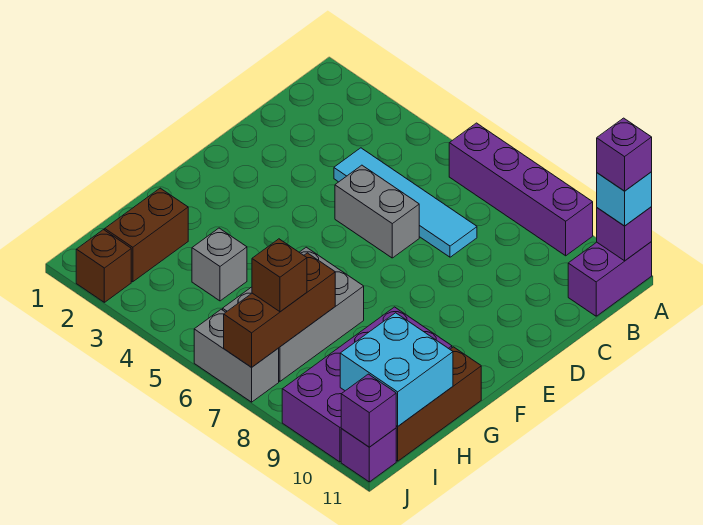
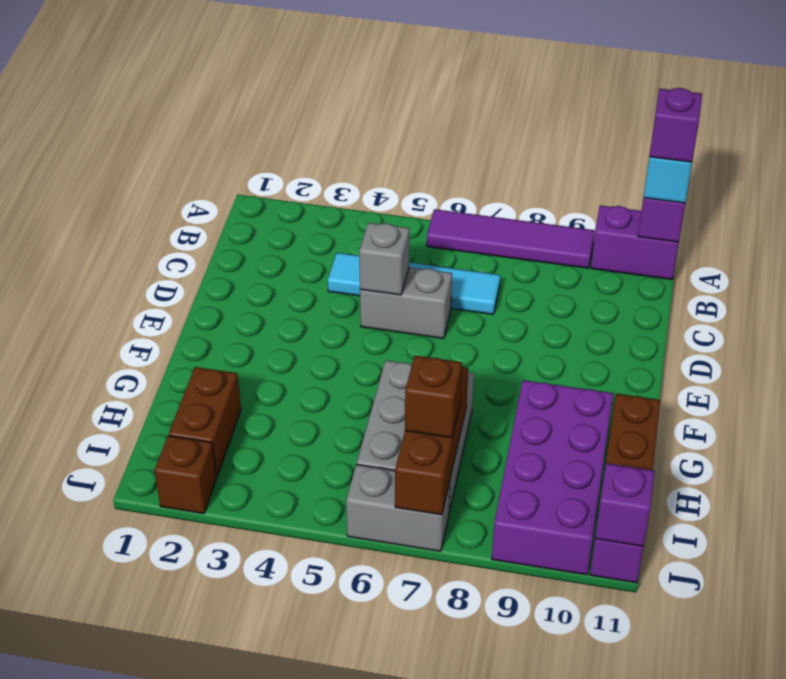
purple 1x4 brick [449,123,593,256] -> purple 1x4 tile [427,209,595,268]
purple 1x2 brick [568,242,652,316] -> purple 1x2 brick turned to [591,206,679,279]
grey 1x1 brick [192,228,247,301] -> grey 1x1 brick moved to [359,223,410,295]
cyan 2x2 brick [340,313,453,426] -> none

